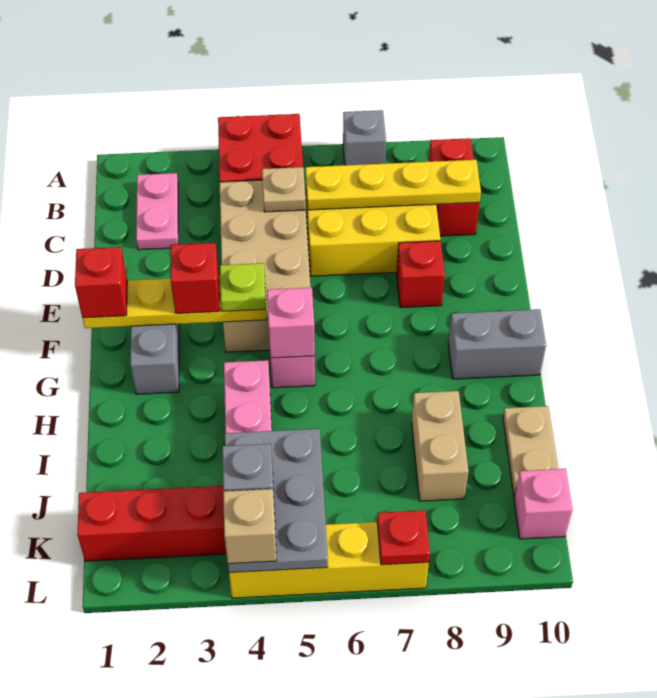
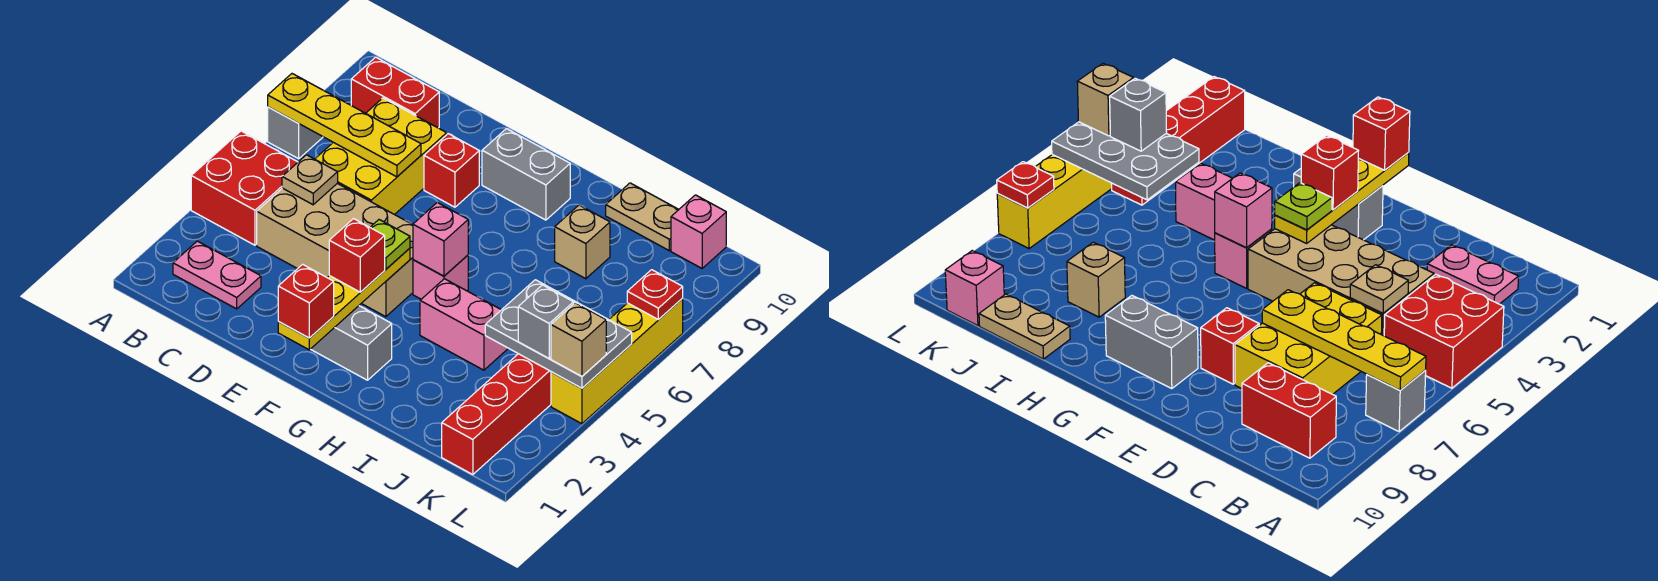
yellow 1x4 plate [306,160,481,210] -> yellow 1x4 plate turned to [268,74,421,177]
grey 1x2 brick [448,309,546,379] -> grey 1x2 brick turned to [482,129,570,220]
tan 1x2 brick [412,391,468,501] -> tan 1x1 brick [555,205,610,279]

